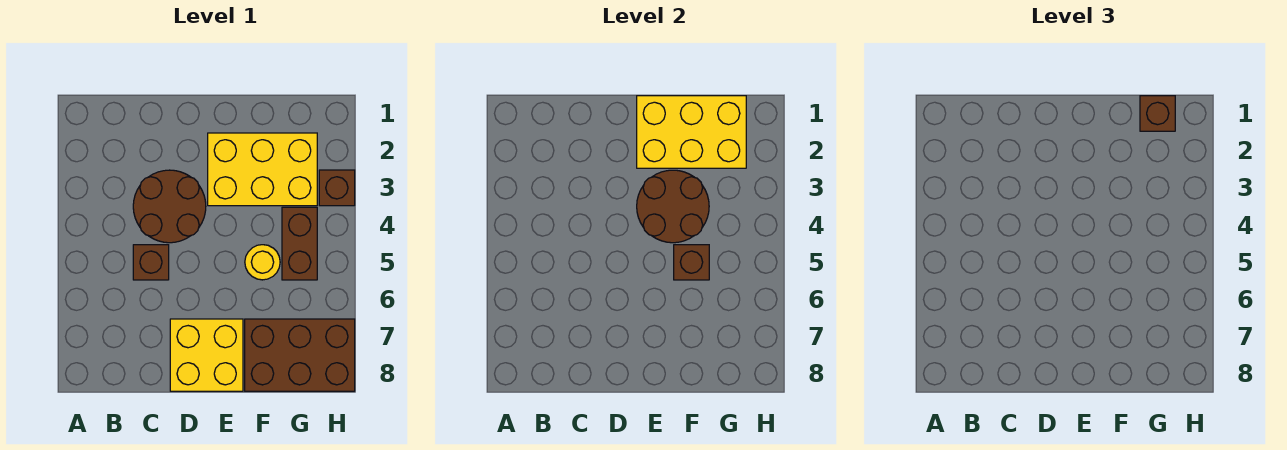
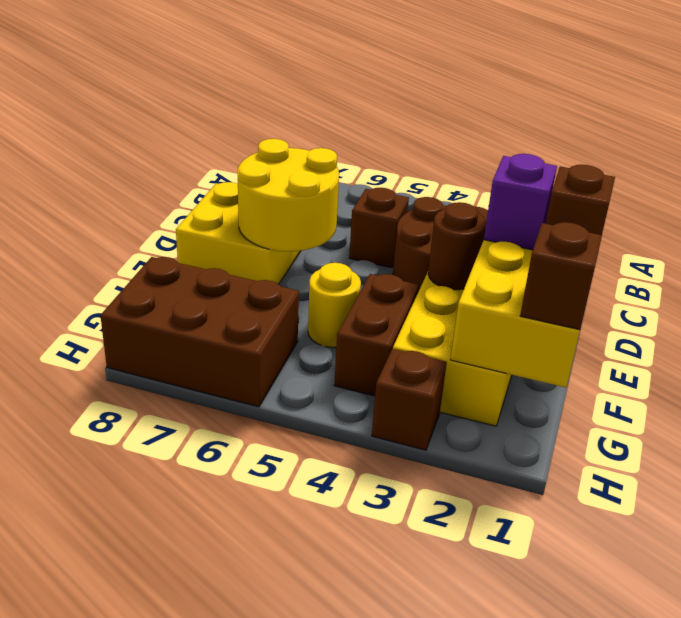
none -> yellow 2x2 round brick [238,139,339,251]
none -> purple 1x1 brick [484,154,557,250]
brown 2x2 round brick [637,170,709,243] -> brown 1x1 round brick [428,202,486,290]
brown 1x1 brick [674,245,709,280] -> brown 1x1 brick moved to [546,165,615,235]
brown 2x3 brick [245,319,355,391] -> brown 2x3 brick turned to [100,257,299,407]
brown 1x2 brick [282,207,317,280] -> brown 1x2 brick turned to [334,274,419,396]

